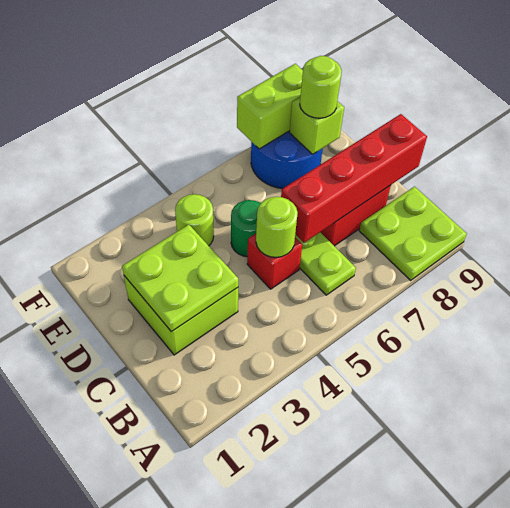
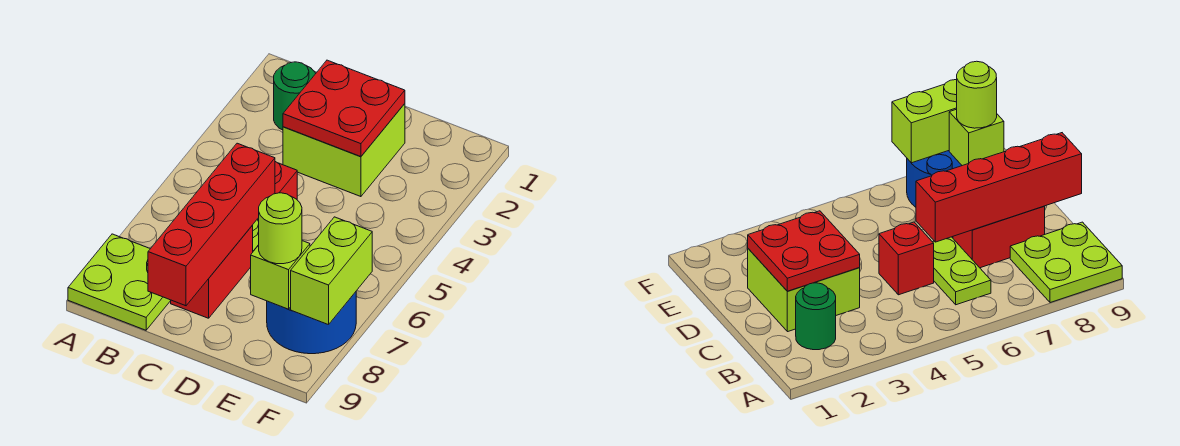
lime 2x2 plate [122,224,238,332] -> red 2x2 plate [283,60,405,157]
lime 1x1 round brick [256,197,298,257] -> none
green 1x1 round brick [231,200,261,257] -> green 1x1 round brick moved to [274,62,316,130]
lime 1x1 round brick [175,194,214,246] -> none

